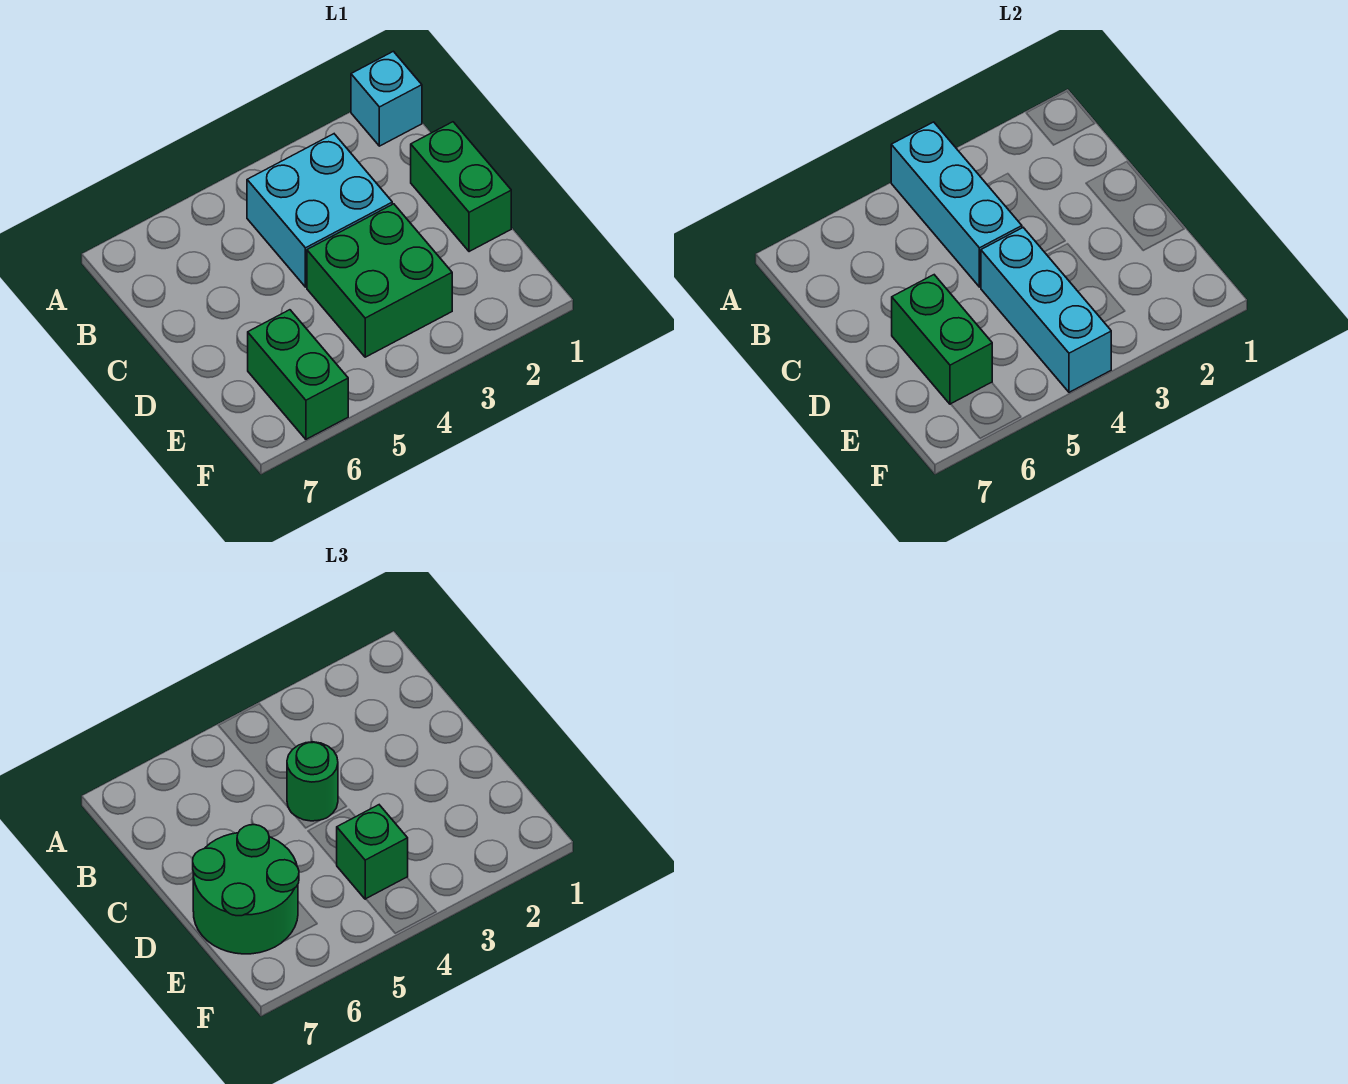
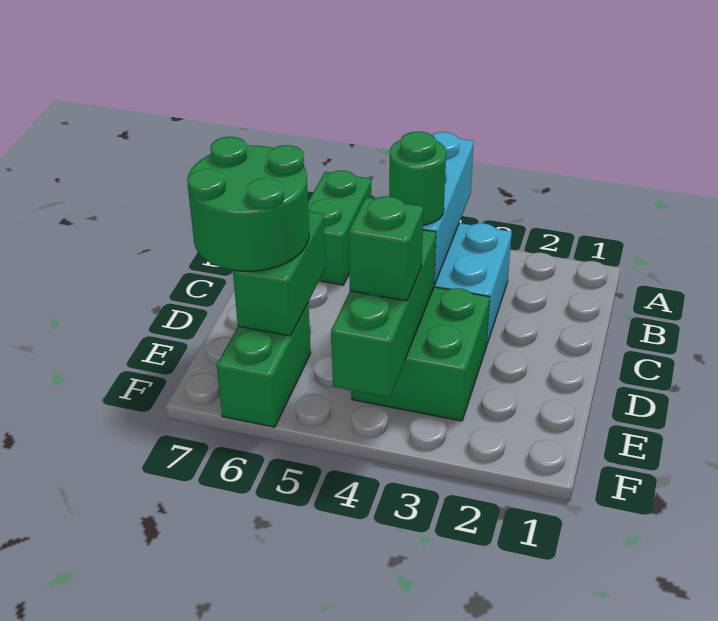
cyan 1x1 brick [351,51,422,146] -> none
green 1x2 brick [411,122,511,252] -> green 1x2 brick moved to [308,170,371,285]
cyan 1x3 brick [981,228,1111,392] -> green 1x3 brick [331,230,436,398]

